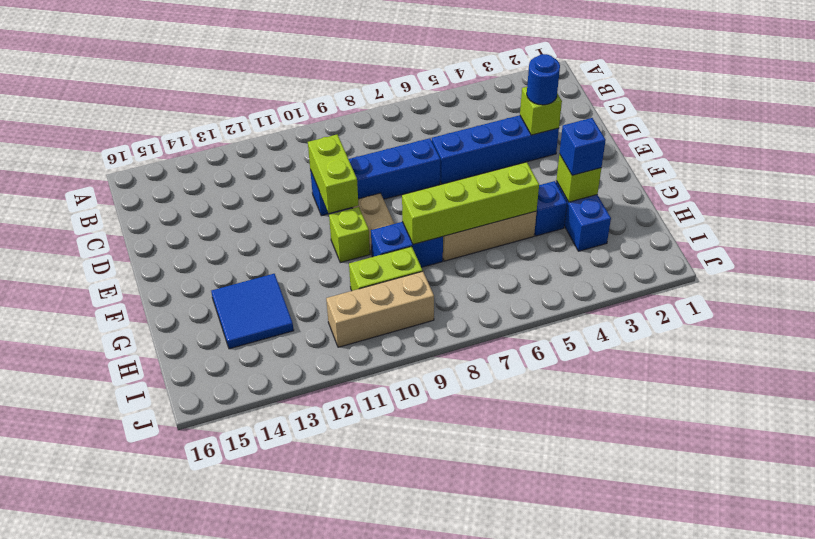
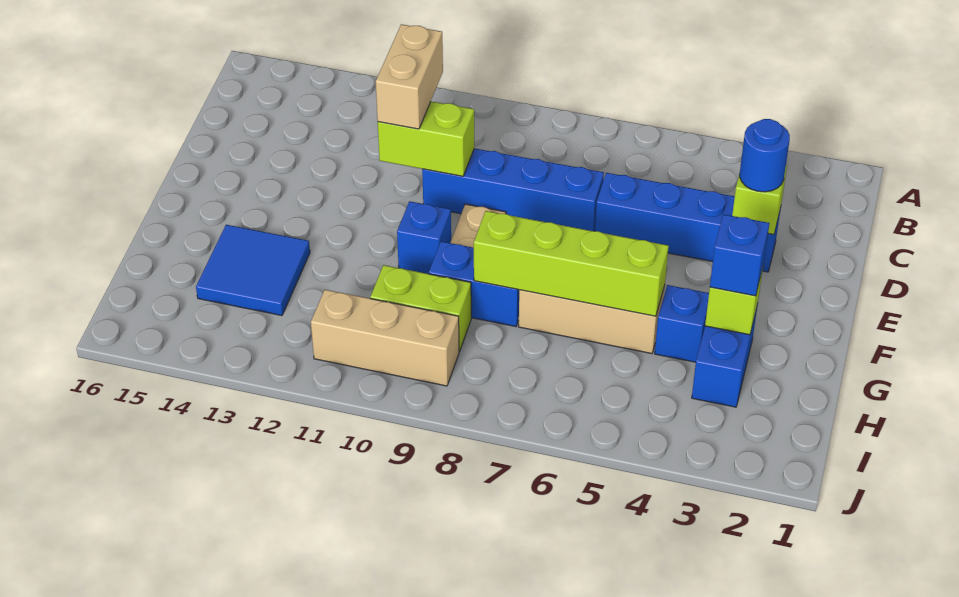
none -> tan 1x2 brick [376,24,443,129]
lime 1x2 brick [308,134,359,213] -> lime 1x2 brick turned to [378,101,474,176]
lime 1x1 brick [329,207,370,263] -> blue 1x1 brick [397,201,451,274]

